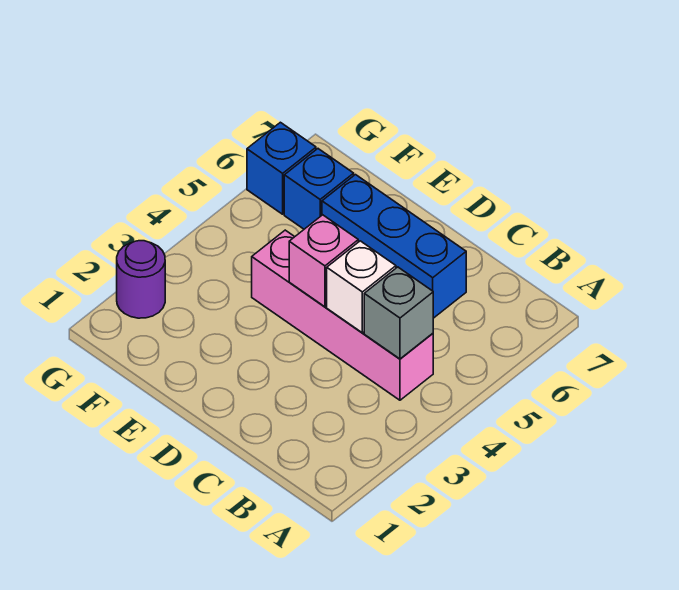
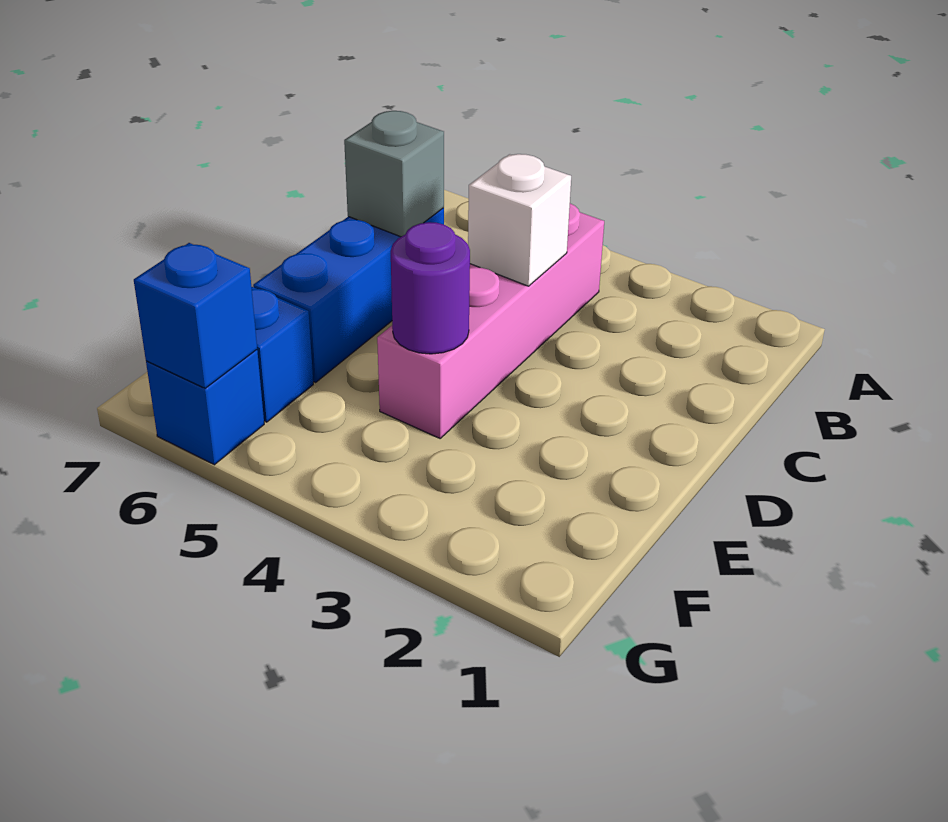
grey 1x1 brick [364,267,433,359] -> grey 1x1 brick moved to [344,111,444,237]
pink 1x1 brick [289,215,358,307] -> none
purple 1x1 round brick [117,241,165,318] -> purple 1x1 round brick moved to [391,222,470,354]
none -> blue 1x1 brick [134,243,257,388]

